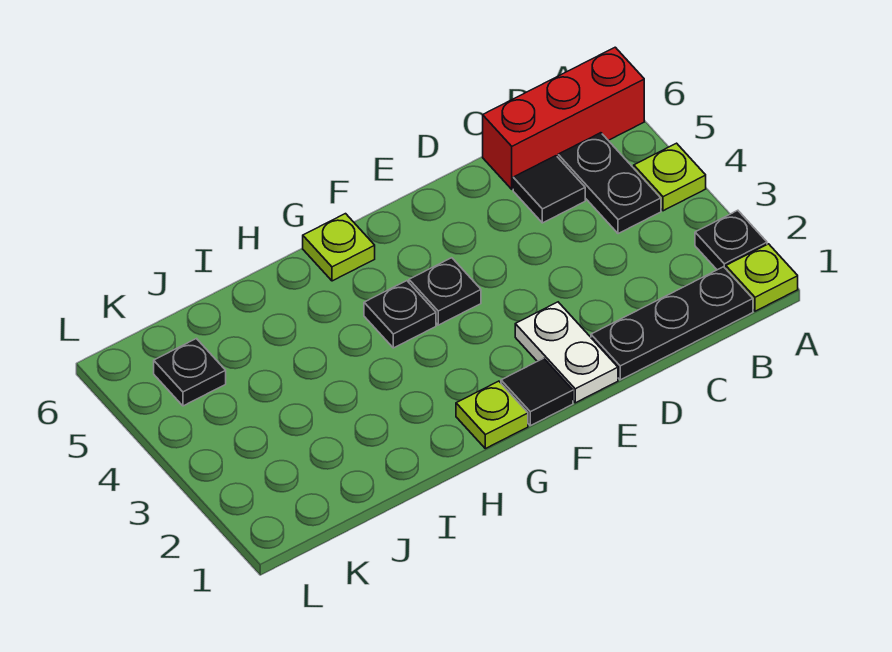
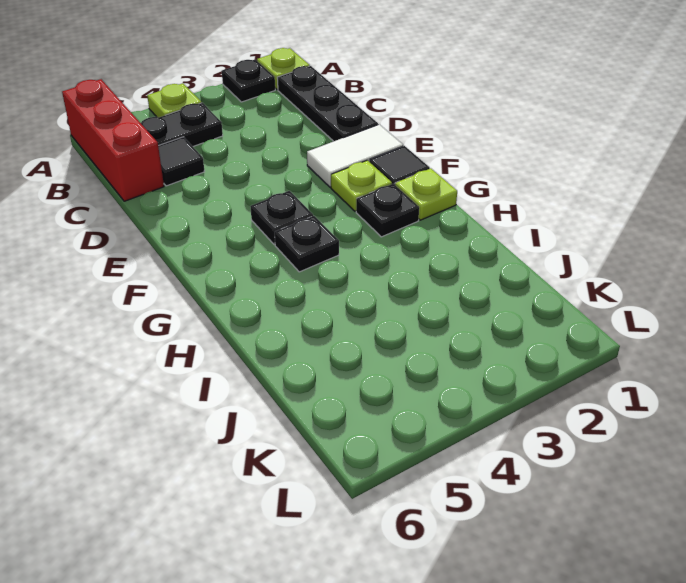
white 1x2 plate [515,302,618,403] -> white 1x2 tile [307,124,403,187]
lime 1x1 plate [303,214,375,281] -> lime 1x1 plate moved to [331,160,392,211]
black 1x1 plate [154,339,226,406] -> black 1x1 plate moved to [356,184,419,237]

